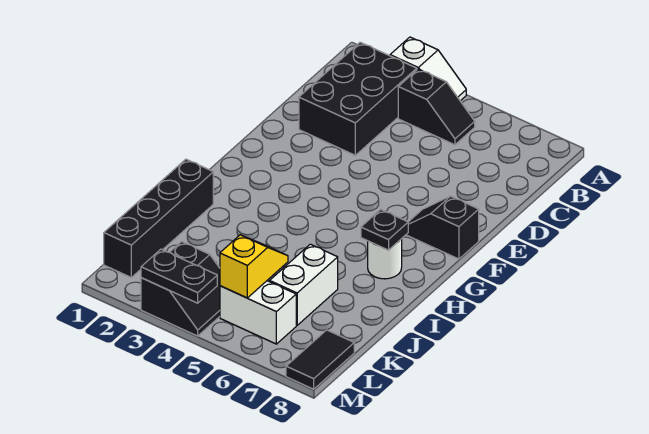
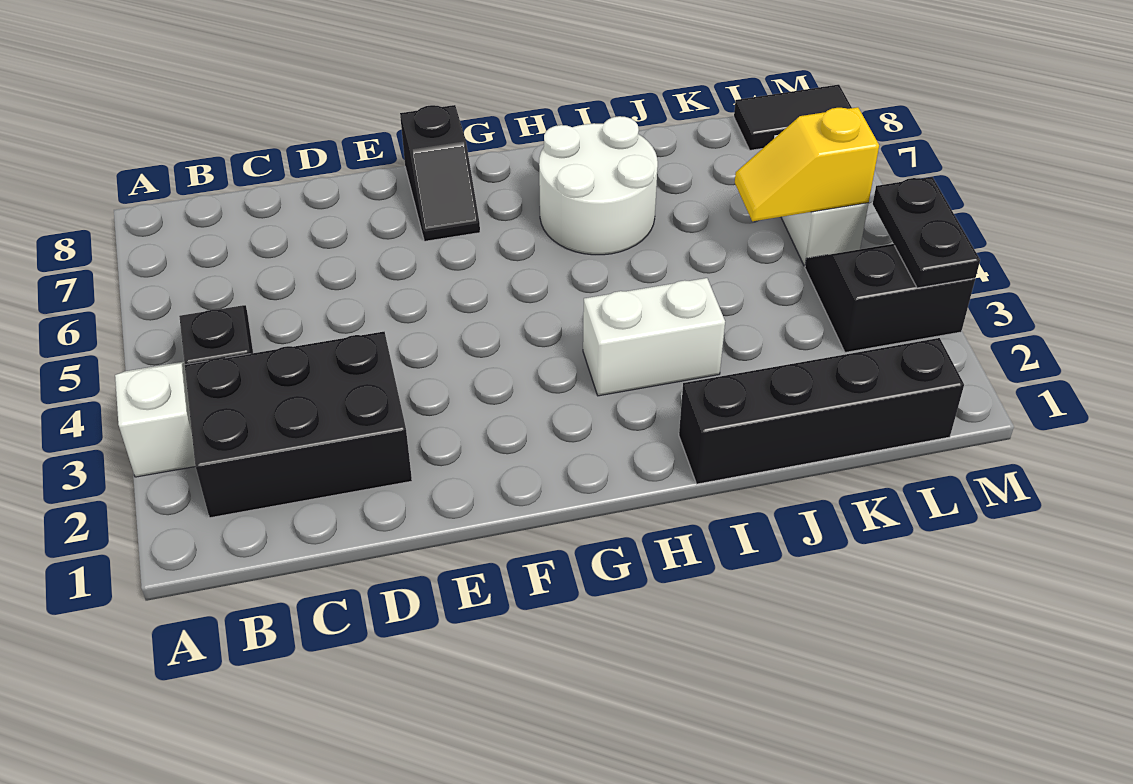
white 1x1 round brick [368,239,402,279] -> white 2x2 round brick [539,116,658,255]
black 1x1 plate [361,209,408,250] -> none
white 1x2 brick [270,244,338,325] -> white 1x2 brick moved to [583,278,725,396]

